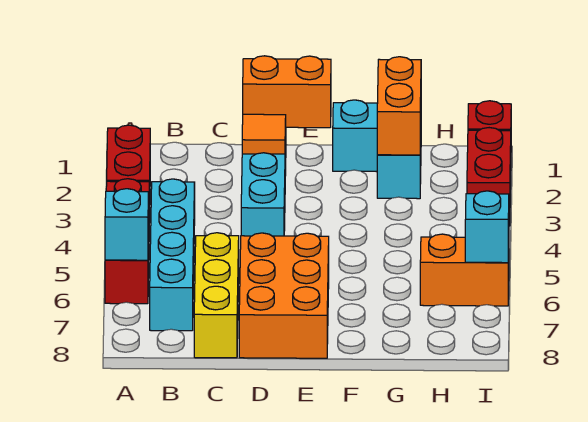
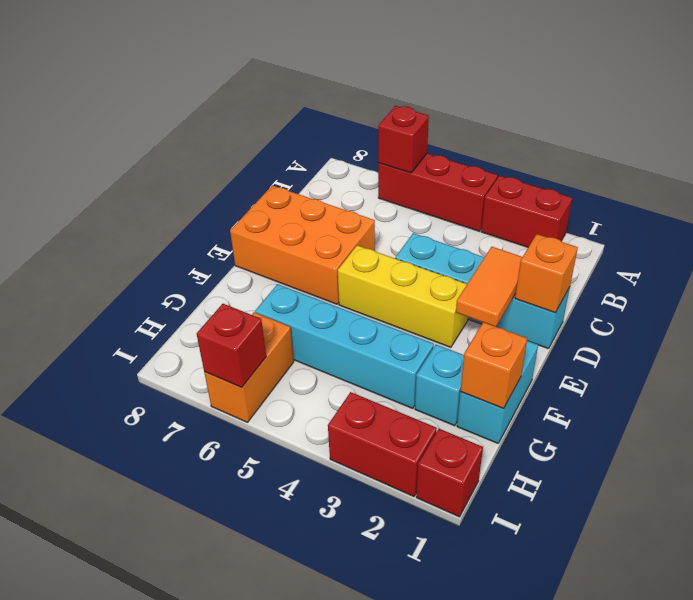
cyan 1x1 brick [105,189,148,260] -> red 1x1 brick [378,106,429,173]
cyan 1x4 brick [150,179,195,331] -> cyan 1x4 brick moved to [255,284,434,409]
yellow 1x3 brick [194,233,239,358] -> yellow 1x3 brick moved to [338,245,468,347]
orange 1x2 brick [243,56,331,128] -> orange 1x1 brick [515,234,578,313]
orange 1x1 tile [242,114,286,154] -> orange 1x2 tile [456,247,522,326]
orange 1x2 brick [377,57,421,155] -> orange 1x1 brick [460,322,527,409]
cyan 1x1 brick [465,191,509,263] -> red 1x1 brick [197,304,266,388]

